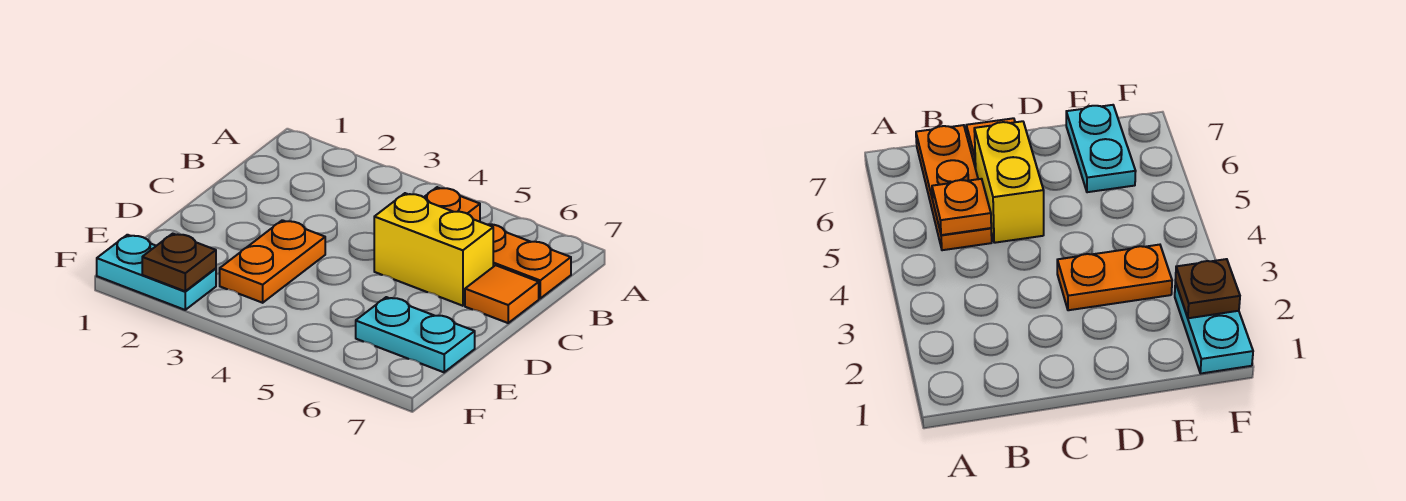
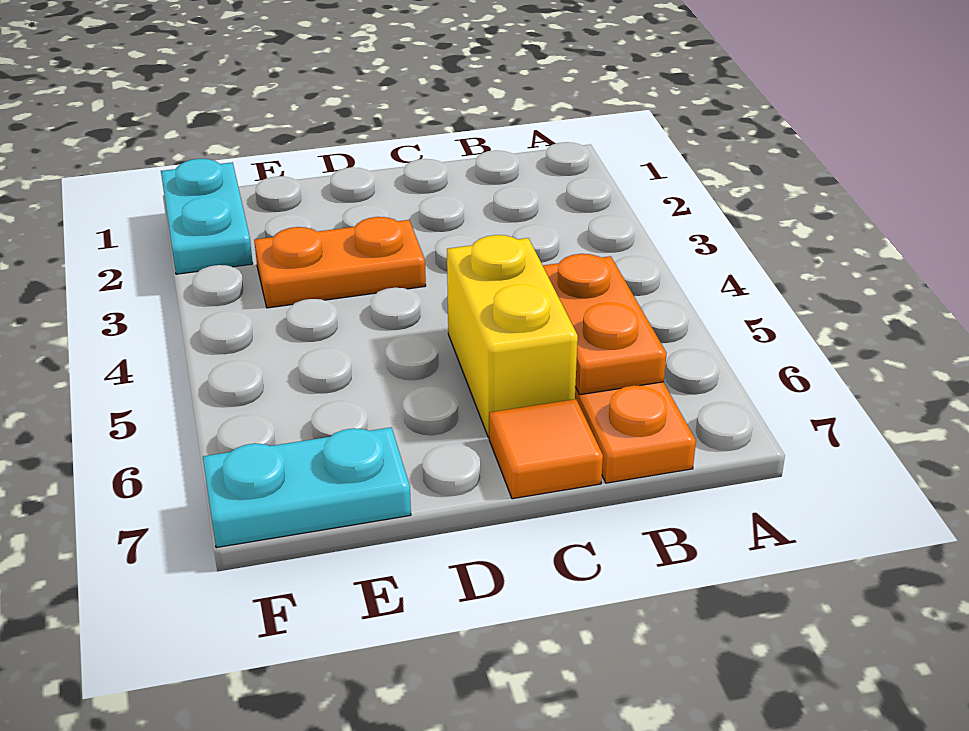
orange 1x1 plate [424,187,480,222] -> orange 1x2 plate [543,254,667,395]
cyan 1x2 plate [356,297,475,372] -> cyan 1x2 plate turned to [203,427,411,548]
brown 1x1 plate [142,234,216,291] -> none

